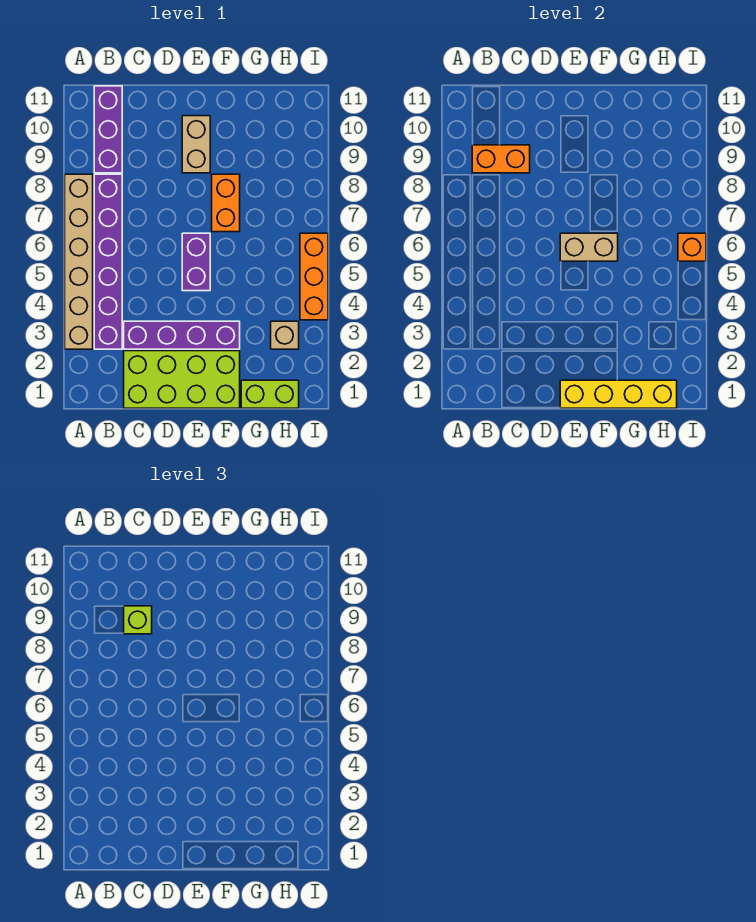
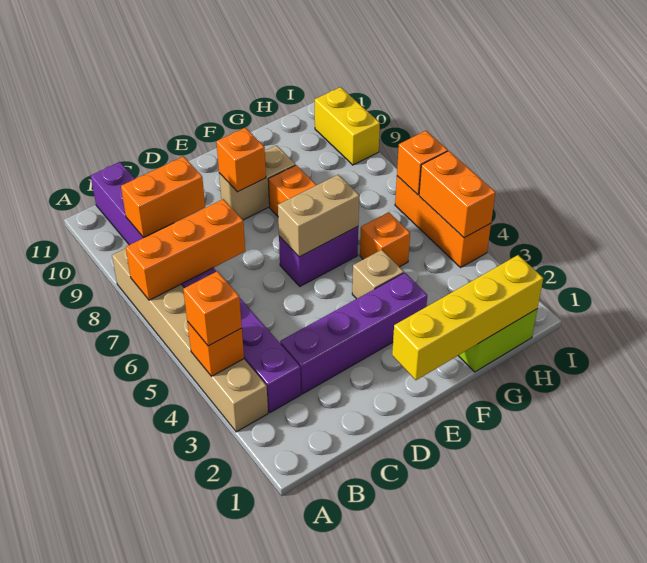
none -> orange 1x1 brick [187,322,244,377]
none -> orange 1x1 brick [183,271,242,346]
none -> orange 1x3 brick [126,199,245,300]
lime 2x4 brick [124,351,240,408] -> none
lime 1x1 brick [124,606,152,634] -> none
purple 1x2 brick [182,233,210,291] -> purple 1x2 brick turned to [279,227,358,286]
tan 1x2 brick [182,116,210,173] -> tan 1x2 brick turned to [219,145,295,220]
none -> orange 1x1 brick [216,128,266,192]
none -> orange 1x1 brick [360,212,410,267]
tan 1x1 brick [271,321,299,349] -> tan 1x1 brick moved to [352,250,404,299]
none -> orange 1x2 brick [419,151,495,238]
none -> yellow 1x2 brick [315,87,380,165]

